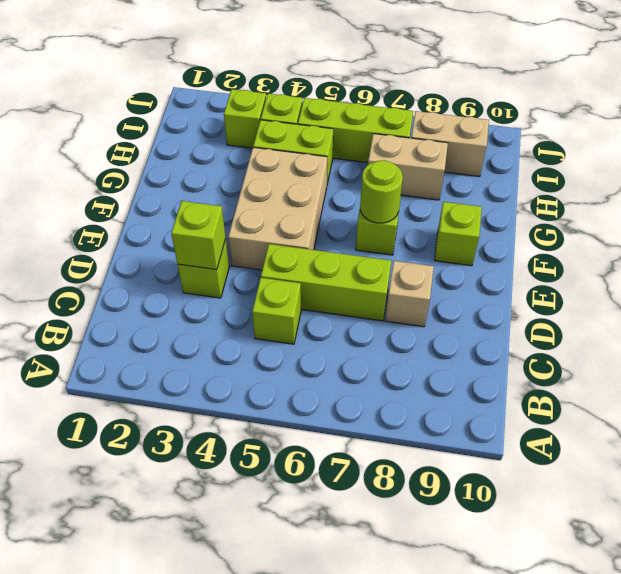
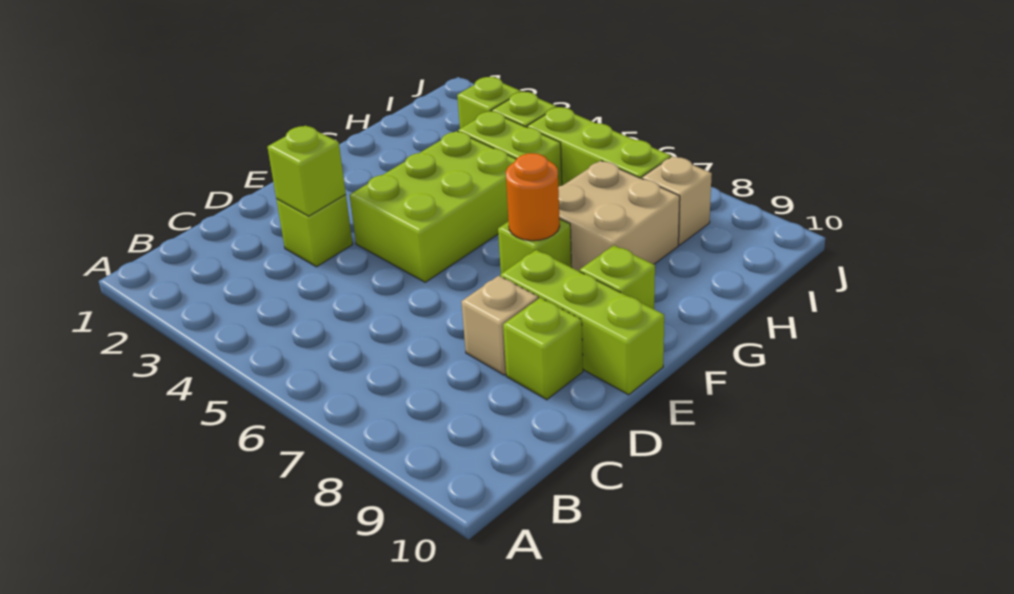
lime 1x1 brick [252,278,301,344] -> lime 1x1 brick moved to [503,298,583,400]
lime 1x3 brick [261,244,391,321] -> lime 1x3 brick moved to [500,250,664,395]
tan 2x3 brick [228,147,327,270] -> lime 2x3 brick [350,131,516,282]
lime 1x1 round brick [360,160,403,223] -> orange 1x1 round brick [506,153,560,241]
tan 1x2 brick [368,134,448,200] -> tan 2x2 brick [558,161,680,271]
tan 1x2 brick [411,111,489,177] -> tan 1x1 brick [642,156,712,245]

